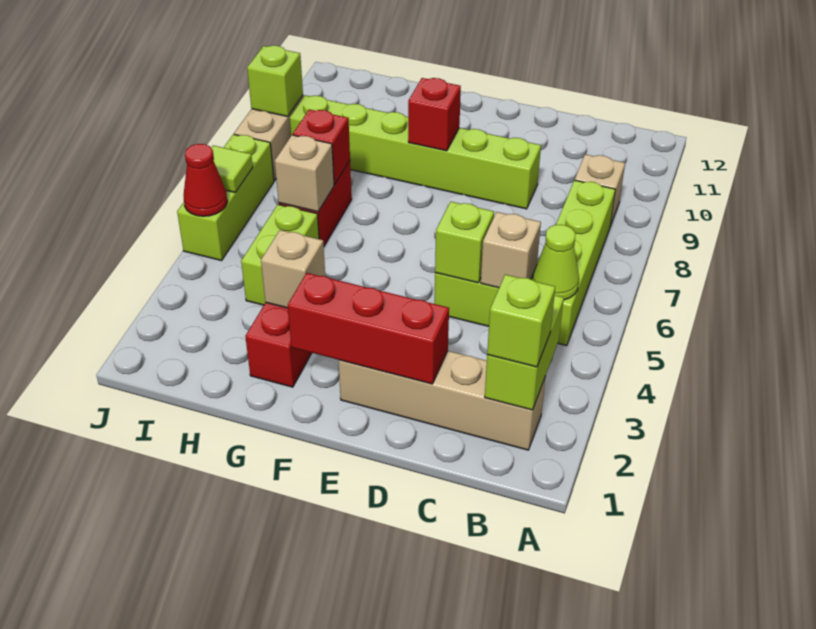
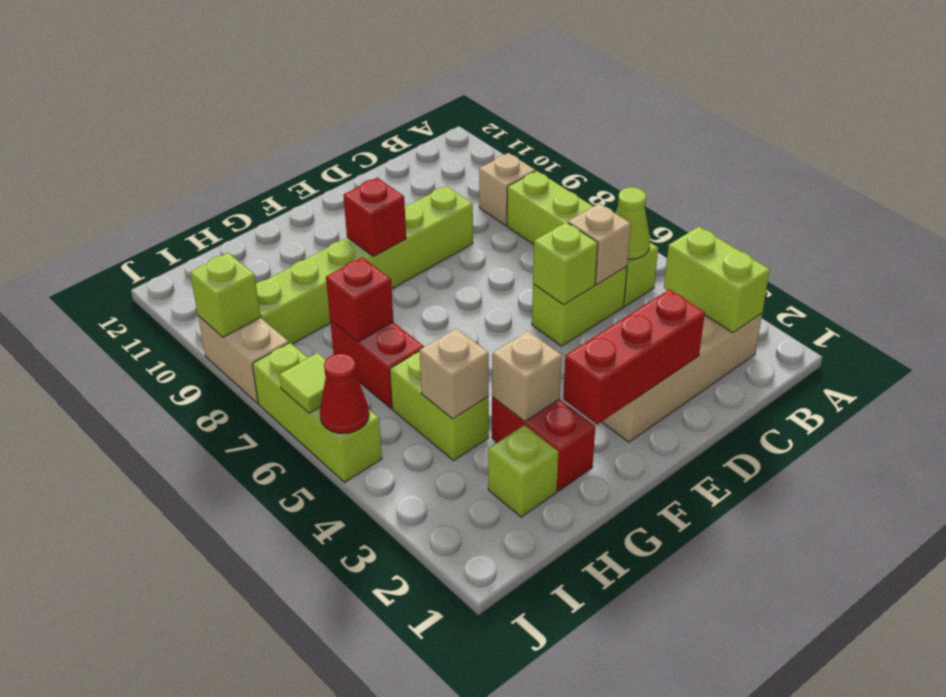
lime 1x1 brick [487,275,555,367] -> lime 1x1 brick moved to [488,425,558,517]
tan 1x1 brick [275,135,334,212] -> tan 1x1 brick moved to [419,328,489,419]

